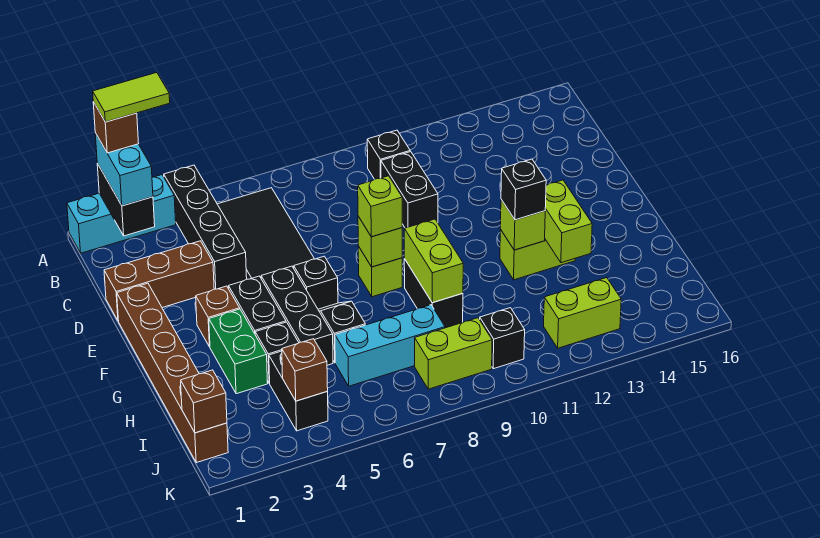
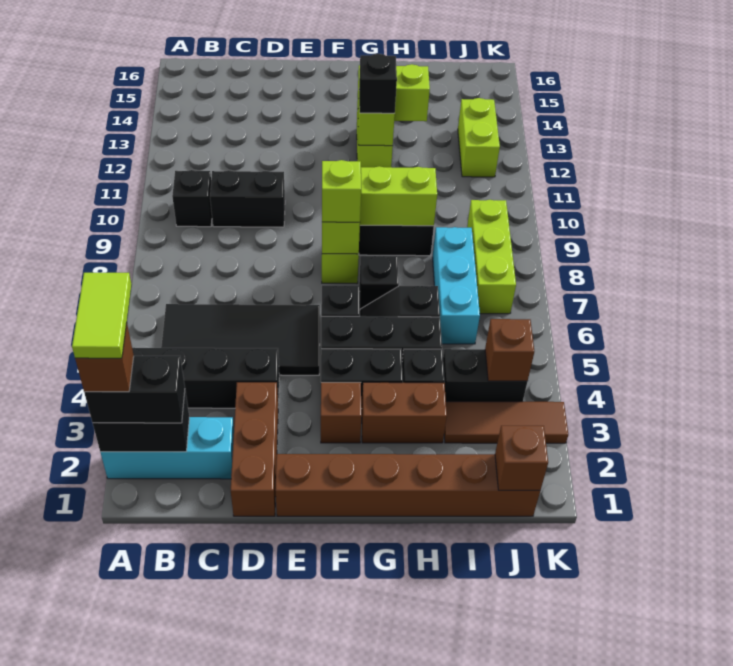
cyan 1x3 brick [67,175,176,253] -> cyan 1x3 brick turned to [100,417,234,479]
cyan 1x2 brick [95,133,153,206] -> black 1x2 brick [84,356,185,423]
green 1x2 brick [209,309,268,394] -> brown 1x2 brick [361,382,447,443]
none -> brown 1x3 tile [444,402,568,443]
lime 1x2 brick [415,318,492,389] -> lime 1x3 brick [467,200,516,314]
black 1x1 brick [480,308,525,369] -> black 1x1 brick moved to [359,255,399,309]

